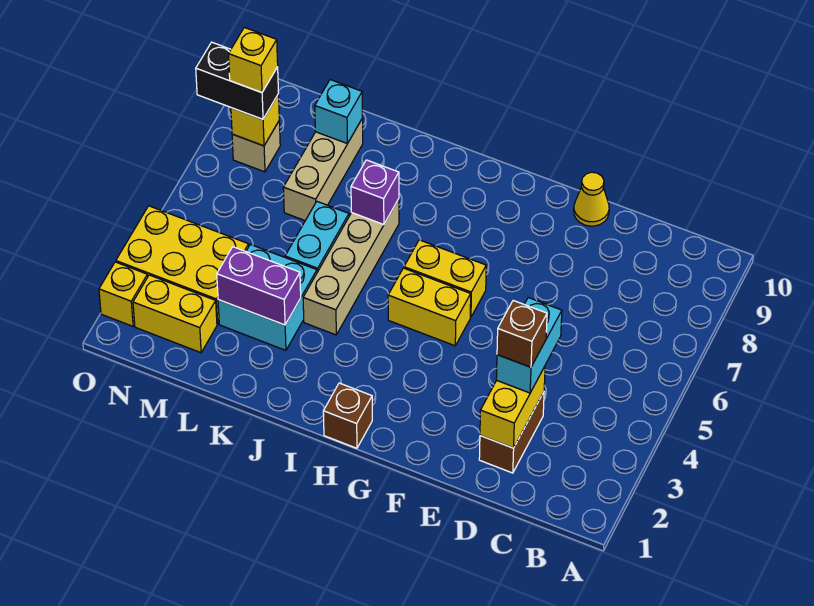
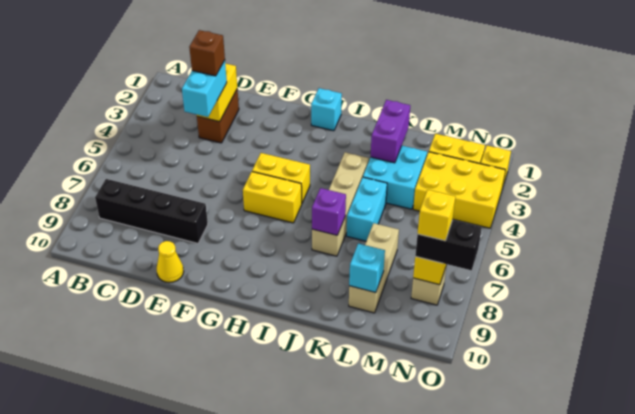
none -> black 1x4 brick [95,179,208,243]
brown 1x1 brick [323,383,372,448] -> cyan 1x1 brick [311,88,342,131]
purple 1x2 brick [217,247,301,325] -> purple 1x2 brick turned to [371,100,410,163]

